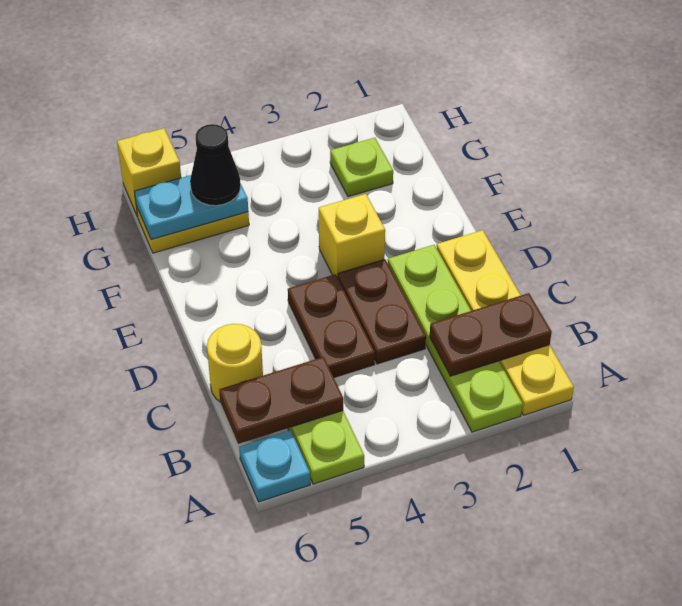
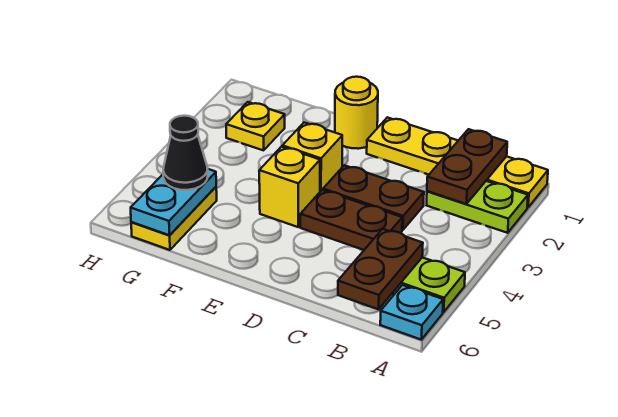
lime 1x4 plate [388,245,523,432] -> lime 1x2 plate [427,181,528,233]
yellow 1x1 round brick [207,324,263,401] -> yellow 1x1 round brick moved to [335,77,378,149]
lime 1x1 plate [330,138,393,197] -> yellow 1x1 plate [226,102,285,150]
yellow 1x1 brick [117,128,181,217] -> yellow 1x1 brick moved to [259,147,320,227]

